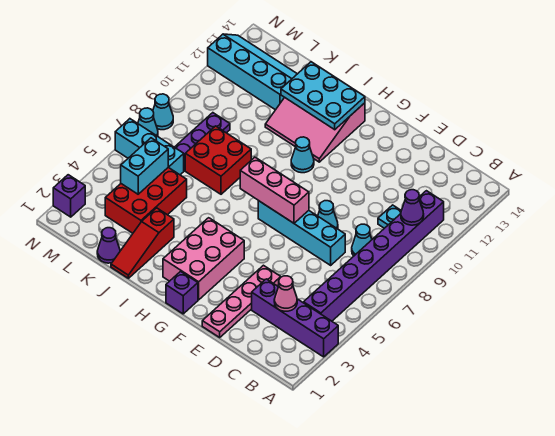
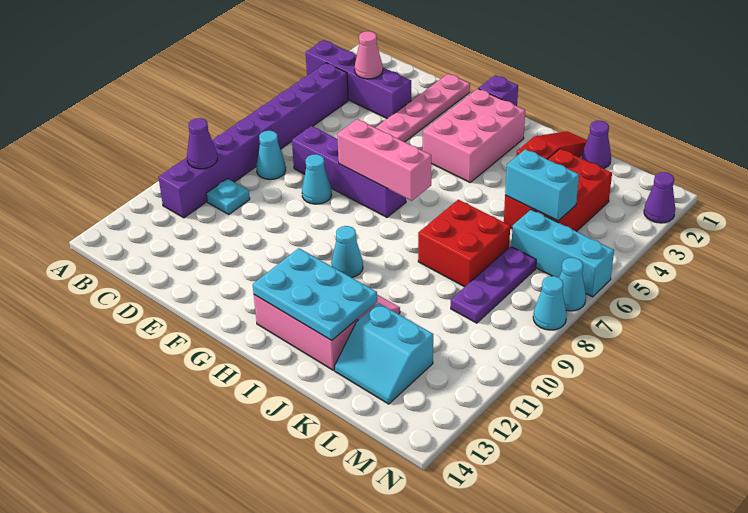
cyan 1x4 brick [258,201,345,265] -> purple 1x4 brick [292,126,406,217]
cyan 2x4 slope [208,34,297,110] -> cyan 2x2 slope [335,303,433,404]
cyan 1x2 brick [121,138,168,194] -> cyan 1x2 brick turned to [505,149,579,221]
purple 1x1 brick [53,175,85,217] -> purple 1x1 cone [644,172,675,223]

